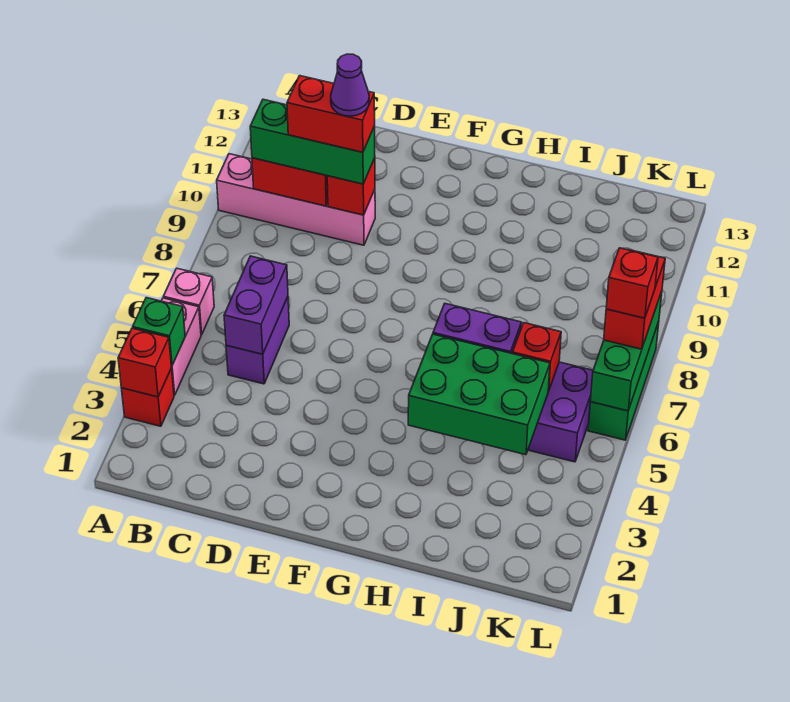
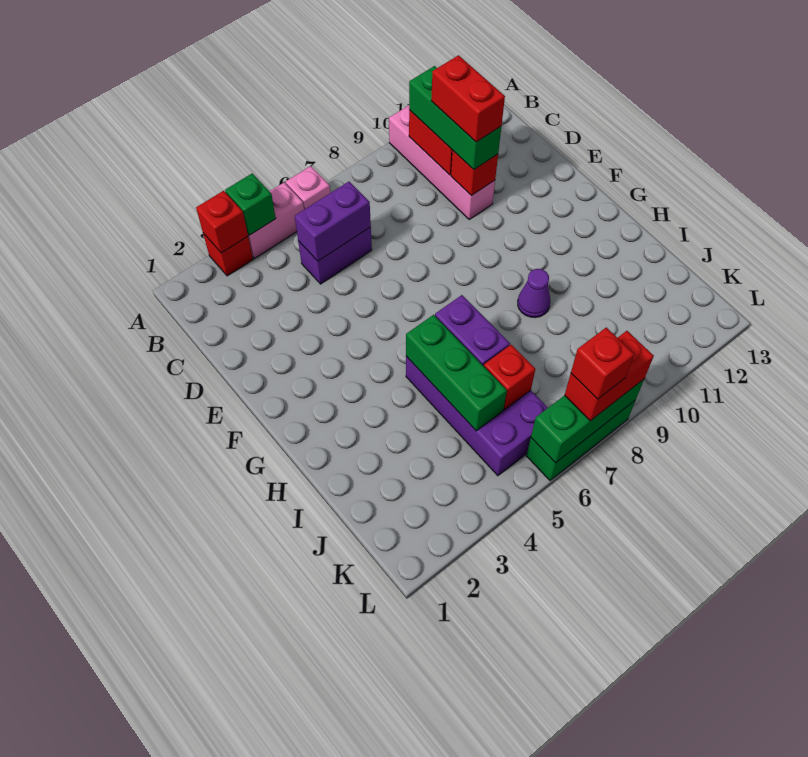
purple 1x1 cone [331,54,369,116] -> purple 1x1 cone moved to [518,269,550,318]
green 2x3 brick [408,334,550,455] -> green 1x3 brick [406,315,507,431]

